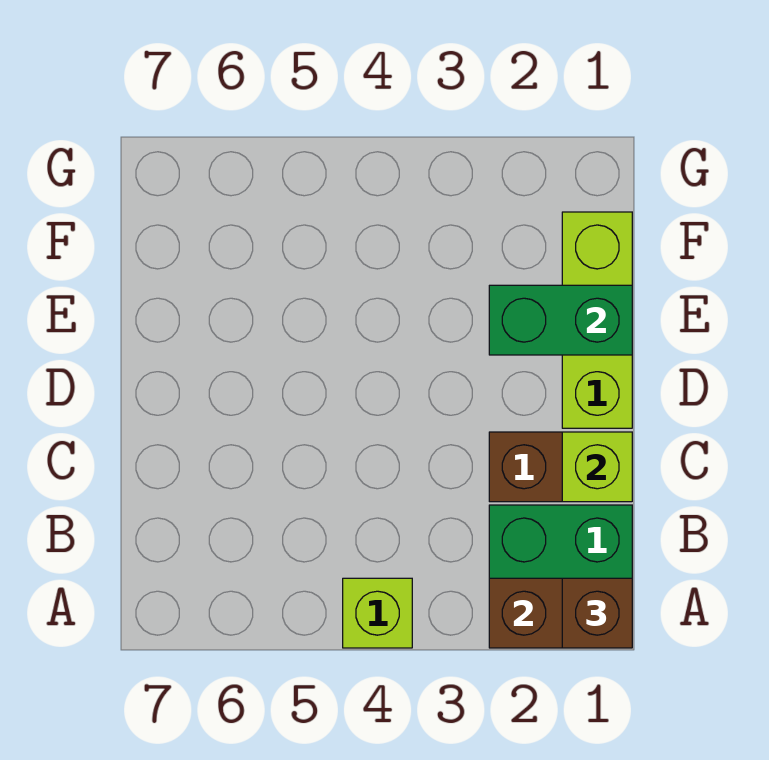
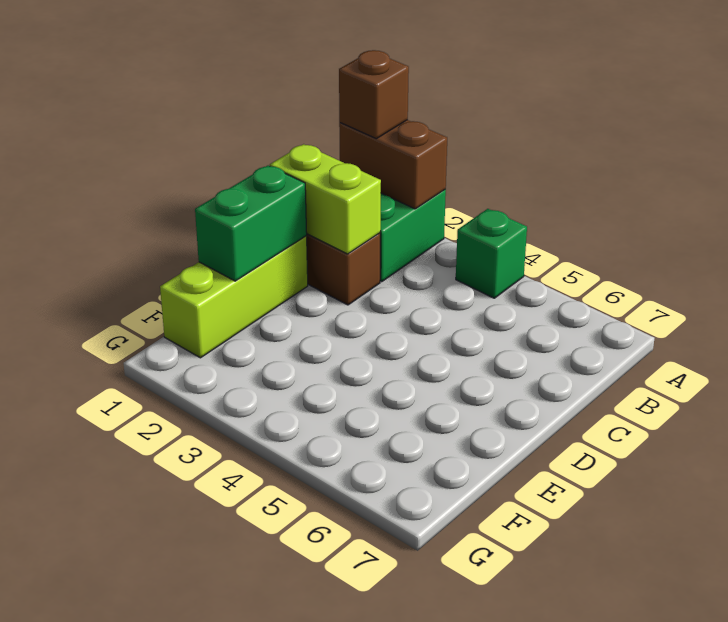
lime 1x1 brick [343,578,412,648] -> green 1x1 brick [456,209,527,298]
lime 1x1 brick [562,432,632,502] -> lime 1x2 brick [270,144,381,254]
green 1x2 brick [489,285,632,355] -> green 1x2 brick turned to [195,165,307,281]

